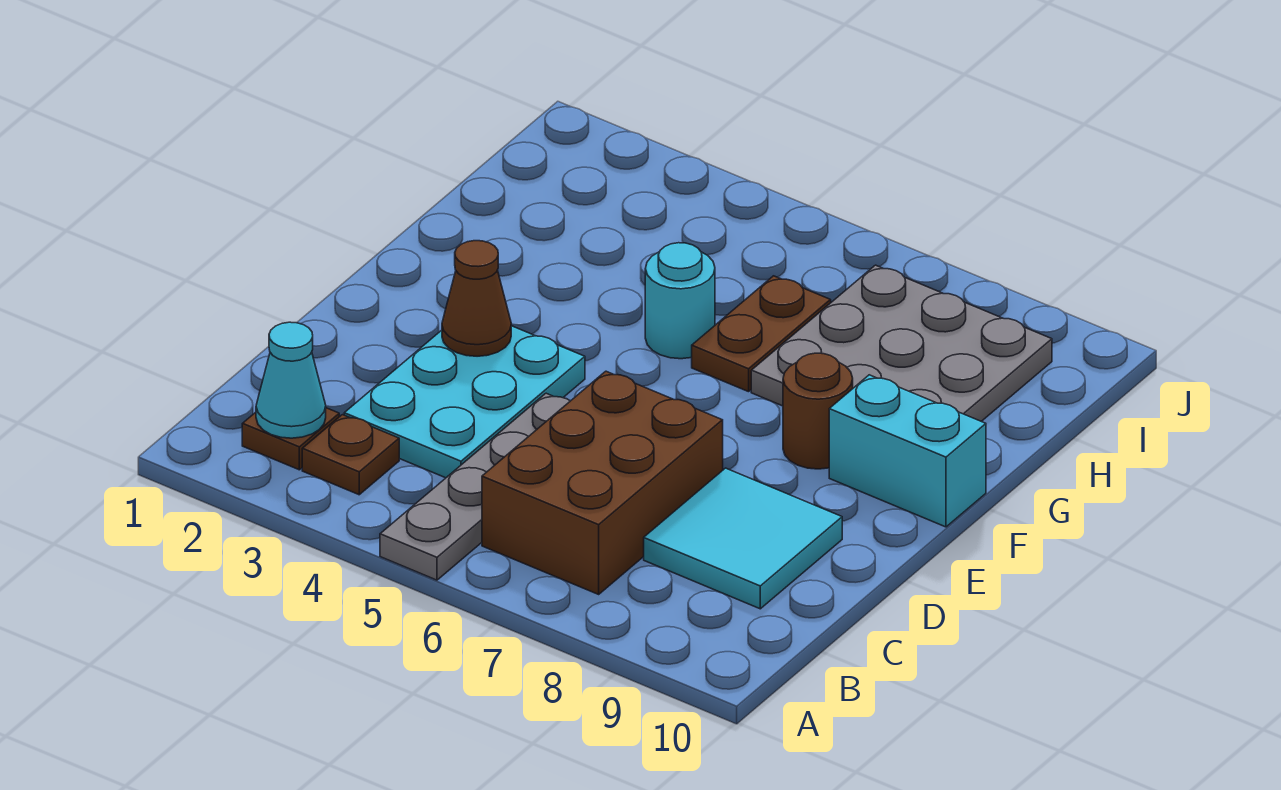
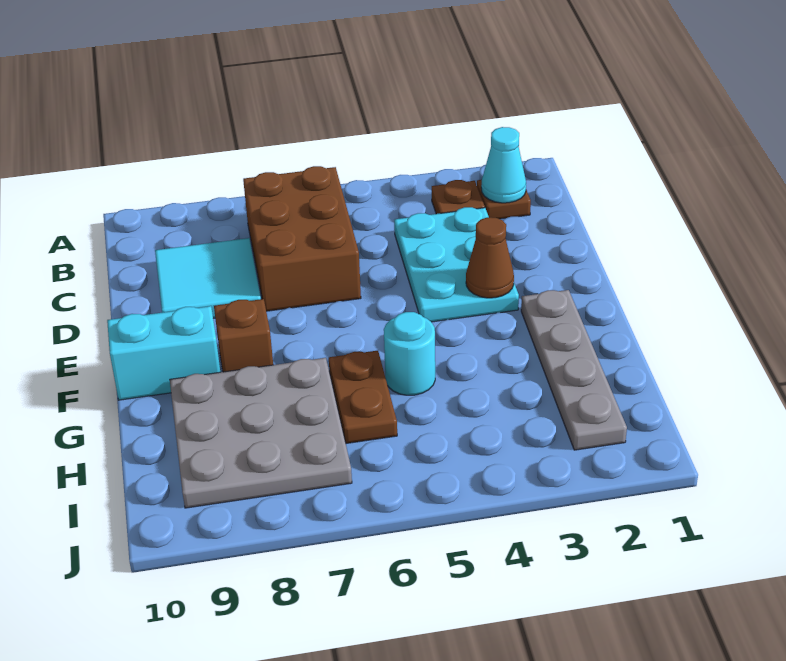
grey 1x4 plate [380,393,570,580] -> grey 1x4 plate moved to [521,290,627,450]
brown 1x1 round brick [783,353,853,469] -> brown 1x1 brick [214,299,273,372]

